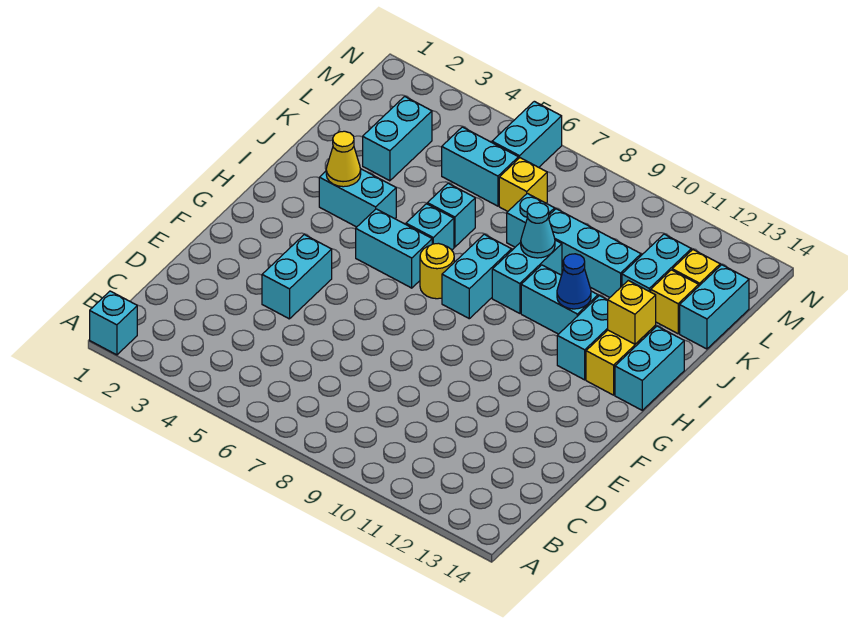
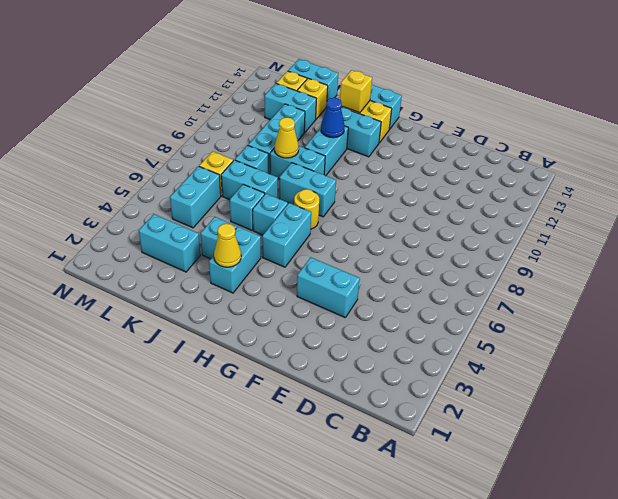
cyan 1x1 brick [90,291,137,355] -> cyan 1x1 brick moved to [201,217,237,259]
cyan 1x1 cone [521,203,555,258] -> yellow 1x1 cone [275,118,299,158]
cyan 1x2 brick [492,101,562,167] -> cyan 1x2 brick moved to [221,160,278,200]

